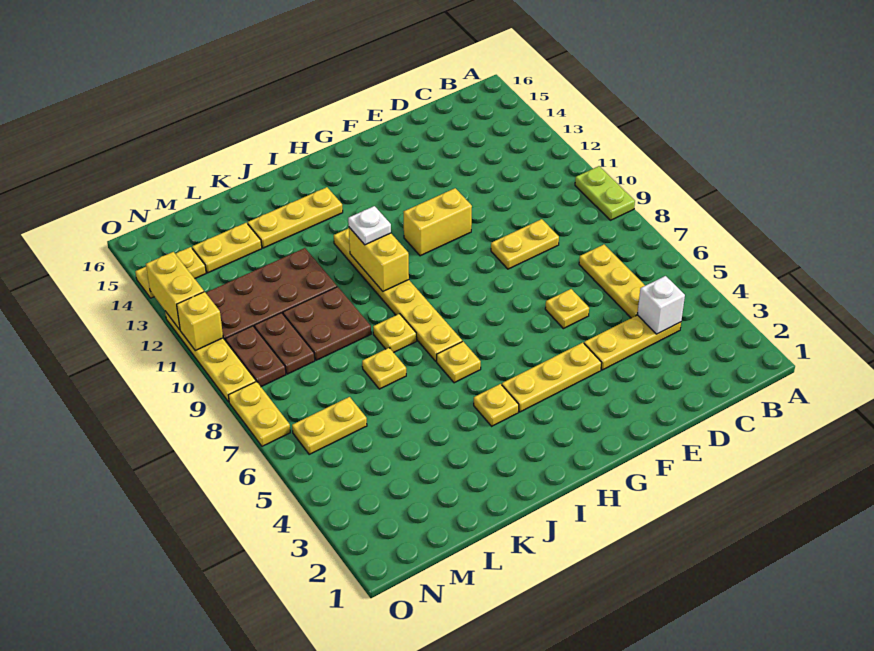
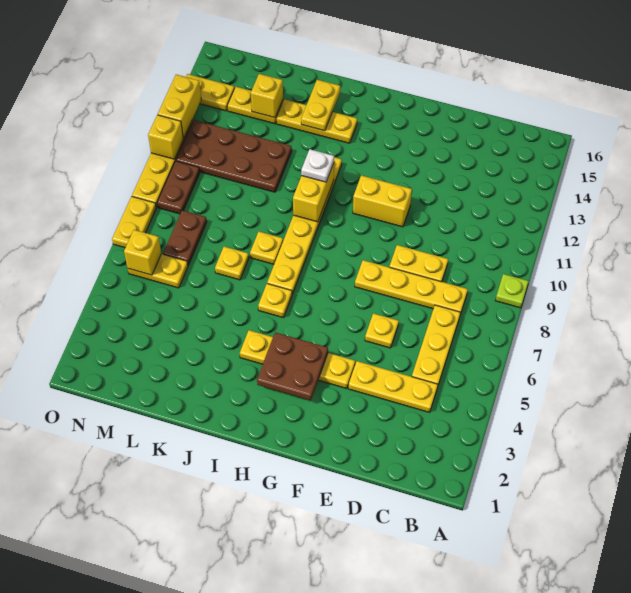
lime 1x2 plate [575,166,635,220] -> lime 1x1 plate [495,274,529,308]
white 1x1 brick [637,276,685,334] -> none
none -> yellow 1x4 plate [355,260,468,314]
none -> yellow 1x2 plate [301,80,340,131]
brown 2x2 plate [283,287,371,360] -> brown 2x2 plate moved to [257,332,328,400]
none -> yellow 1x1 brick [250,74,283,118]
brown 1x2 plate [254,313,315,374] -> brown 1x2 plate moved to [163,210,207,265]
none -> yellow 1x1 brick [124,230,161,275]

